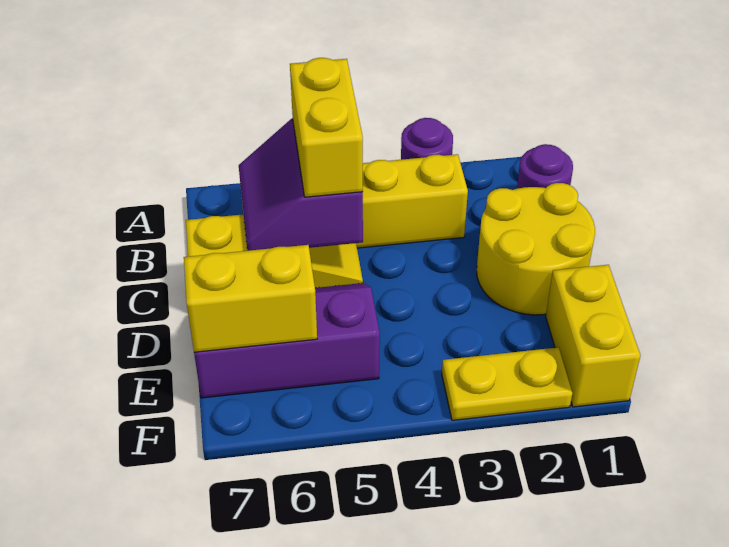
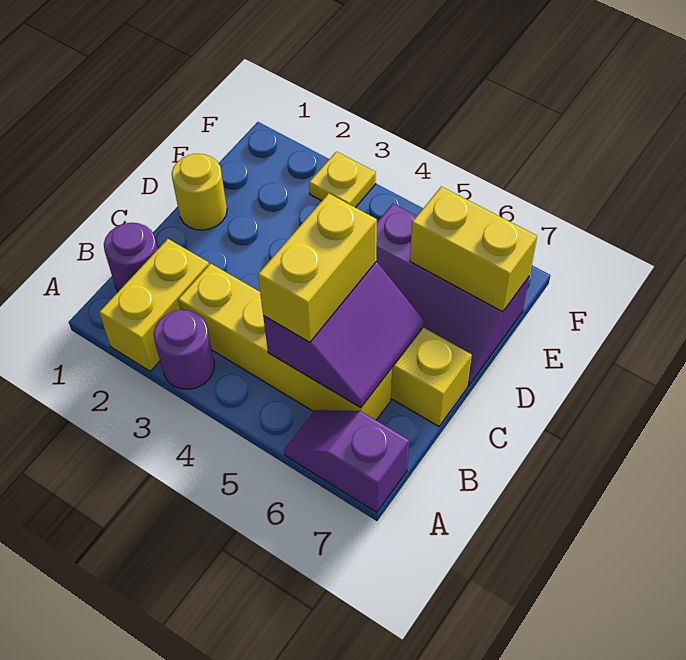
none -> purple 1x2 slope [284,410,409,513]
yellow 2x2 round brick [477,183,595,315] -> yellow 1x1 round brick [172,154,227,230]
yellow 1x2 brick [546,265,641,407] -> yellow 1x2 brick moved to [99,239,209,371]
yellow 1x2 plate [442,347,572,420] -> yellow 1x1 plate [309,152,376,208]

